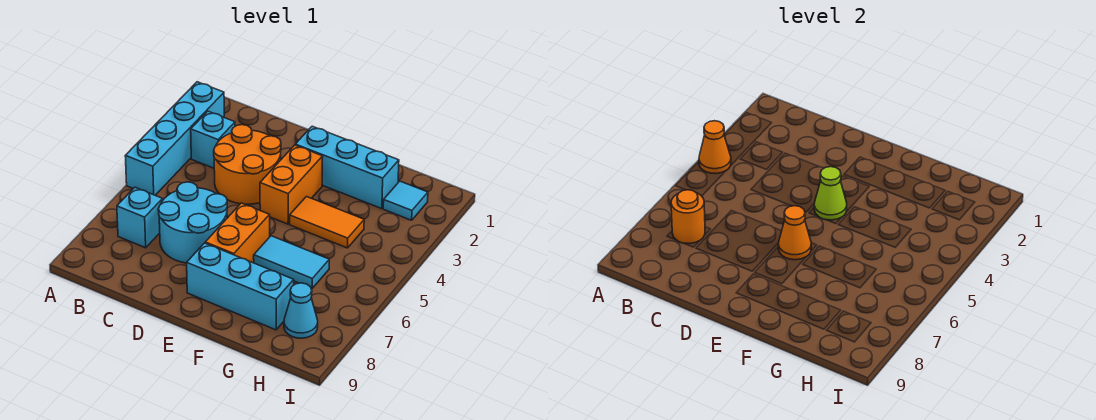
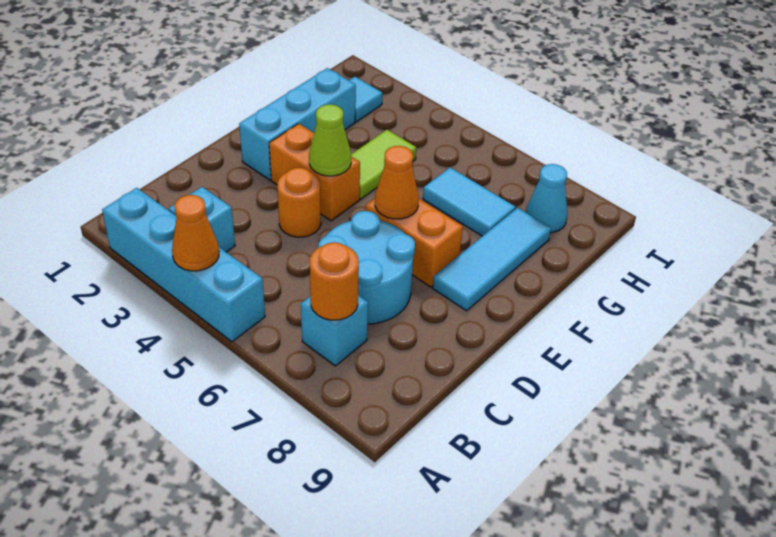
orange 2x2 round brick [214,125,281,204] -> orange 1x1 round brick [277,168,321,237]
cyan 1x3 brick [187,243,294,330] -> cyan 1x3 tile [433,208,551,311]
orange 1x2 tile [290,197,364,248] -> lime 1x2 tile [351,130,416,199]
cyan 1x2 tile [254,236,329,288] -> cyan 1x2 tile turned to [423,168,516,236]

